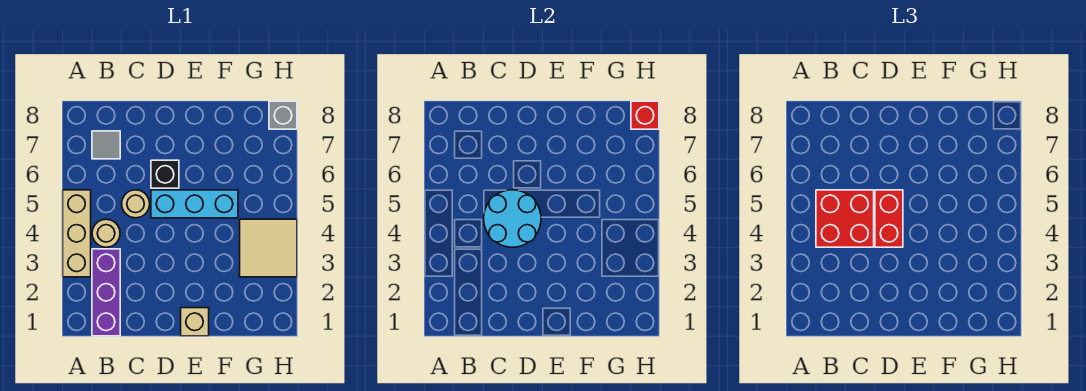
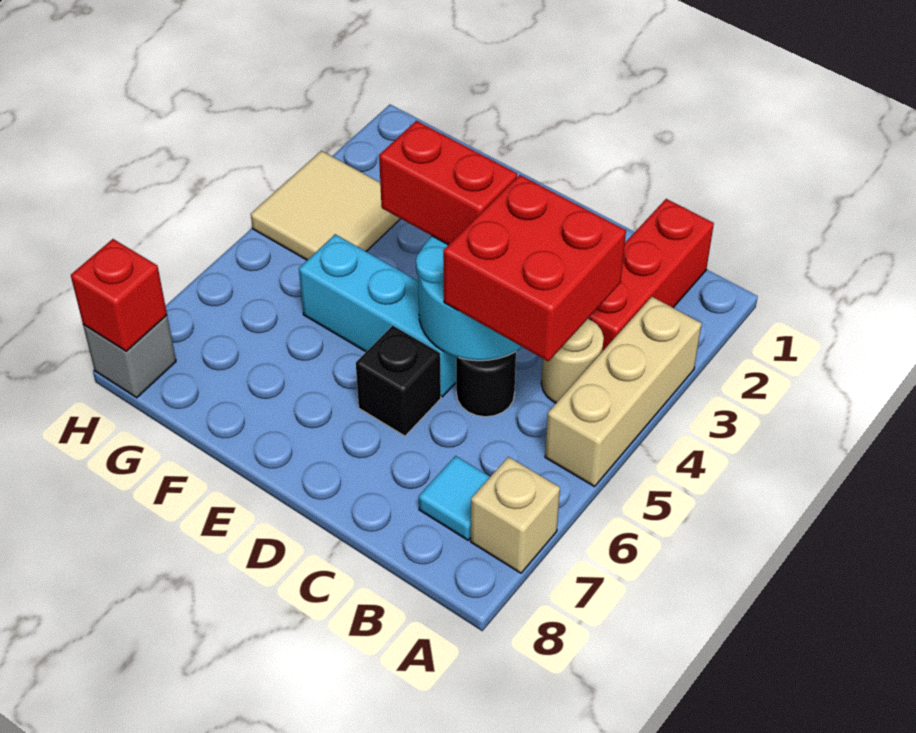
purple 1x3 brick [92,249,120,336] -> red 1x3 brick [588,199,714,351]
grey 1x1 tile [92,131,120,159] -> cyan 1x1 tile [419,456,490,540]
tan 1x1 round brick [122,190,150,218] -> black 1x1 round brick [456,352,516,417]
red 1x2 brick [875,190,903,247] -> red 1x2 brick turned to [379,121,517,245]
tan 1x1 brick [181,308,209,336] -> tan 1x1 brick moved to [471,457,560,573]

